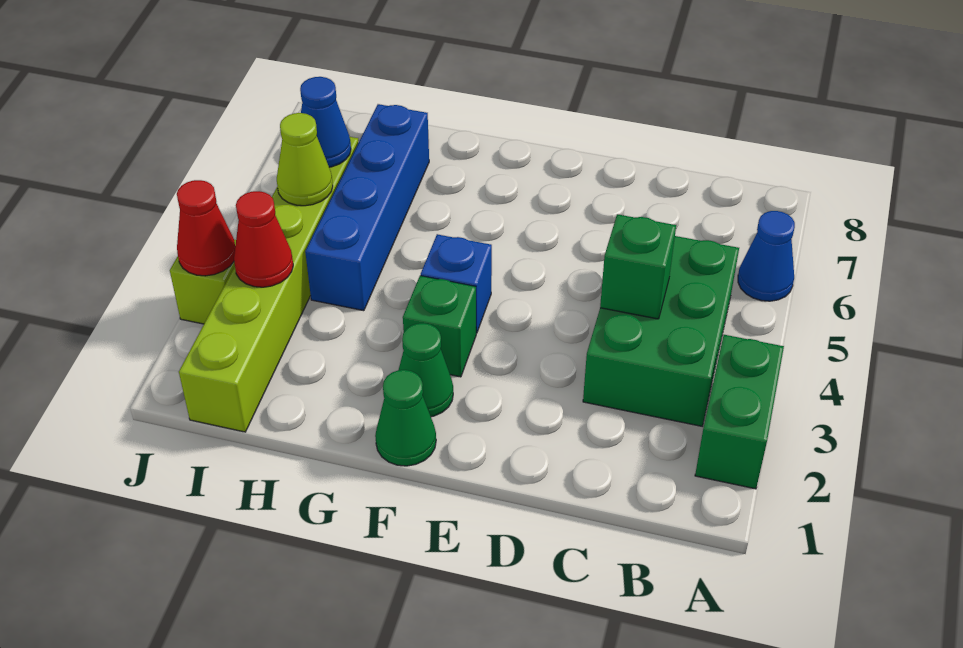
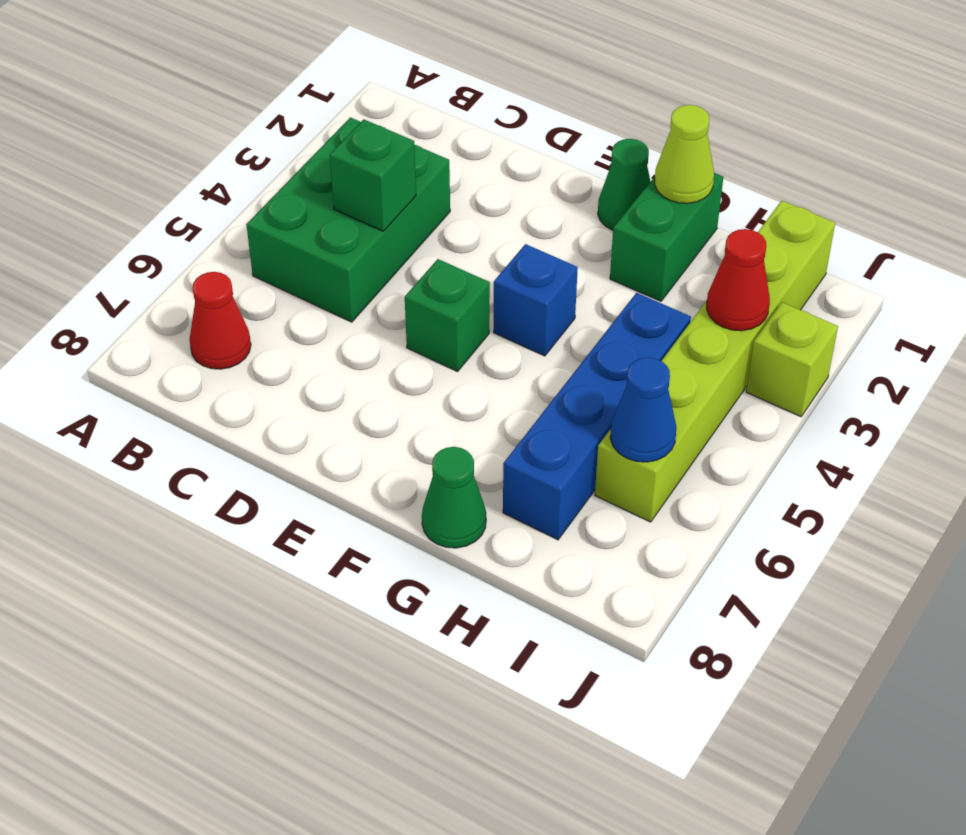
green 1x2 brick [695,335,784,489] -> green 1x2 brick moved to [610,173,723,301]
blue 1x1 cone [738,211,795,301] -> none
green 1x1 cone [399,323,453,417] -> green 1x1 cone moved to [422,447,486,548]
green 1x1 brick [403,276,476,377] -> green 1x1 brick moved to [405,259,490,372]
lime 1x1 cone [277,113,333,206] -> lime 1x1 cone moved to [655,105,714,203]
red 1x1 cone [177,180,235,276] -> red 1x1 cone moved to [189,272,251,369]

